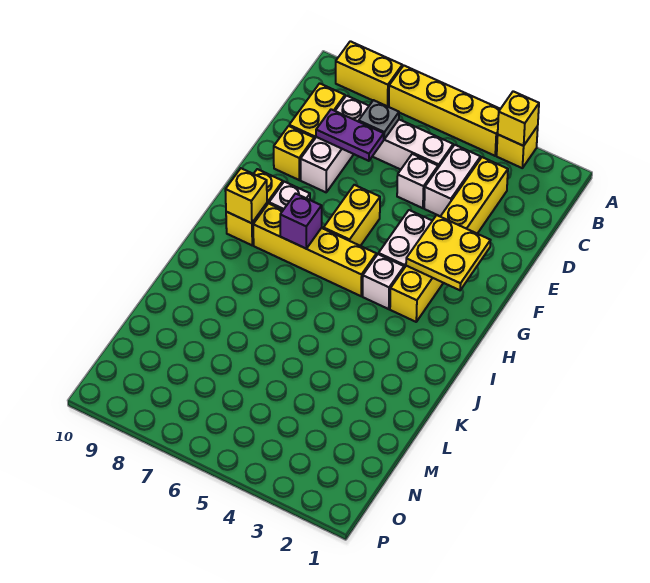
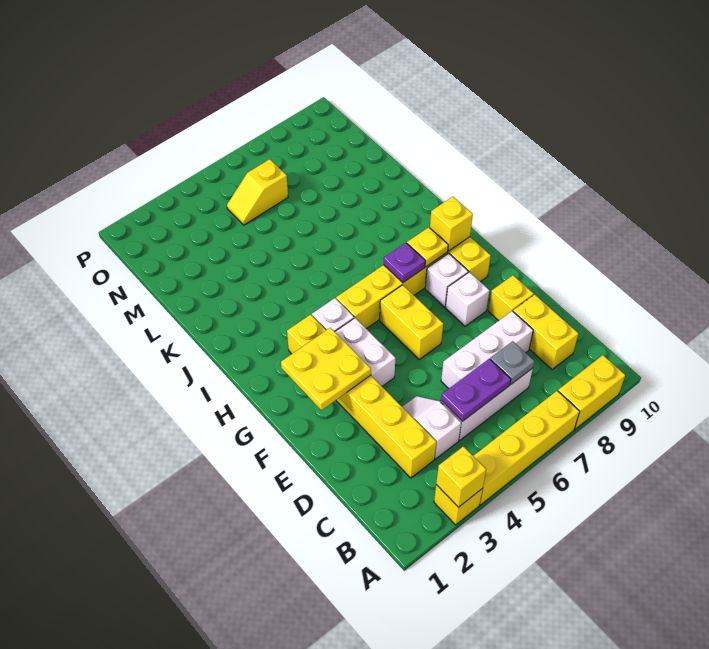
white 1x2 brick [424,145,481,216] -> white 1x2 slope [402,396,461,459]
white 1x3 brick [301,96,369,192] -> white 1x3 brick turned to [441,311,533,388]
white 1x1 brick [397,154,438,208] -> white 1x1 brick moved to [445,272,489,326]
purple 1x2 plate [316,109,384,161] -> purple 1x2 plate moved to [441,359,511,421]
purple 1x1 brick [280,194,322,249] -> purple 1x1 plate [384,243,425,283]
none -> yellow 1x1 plate [407,227,448,267]
none -> yellow 1x2 slope [227,159,288,225]

